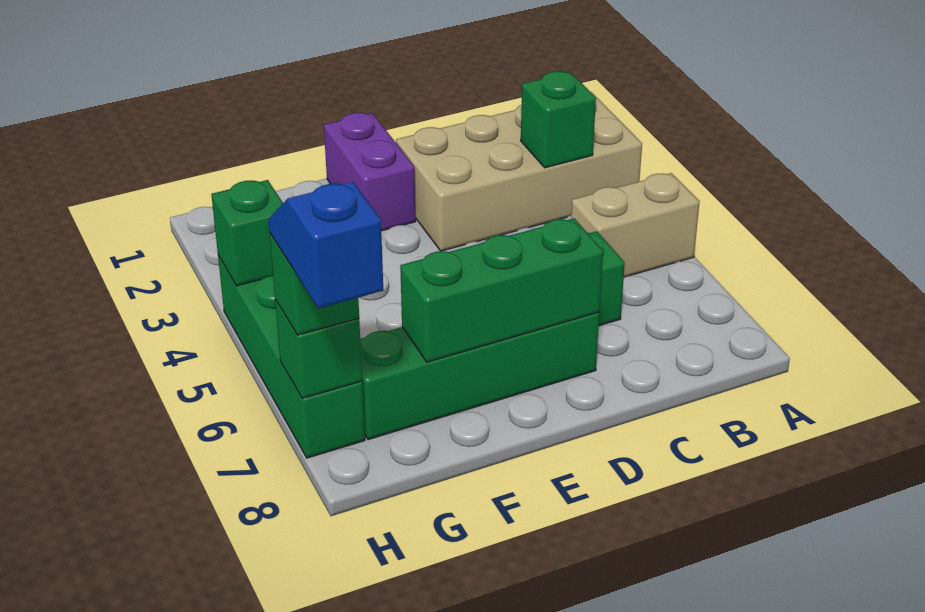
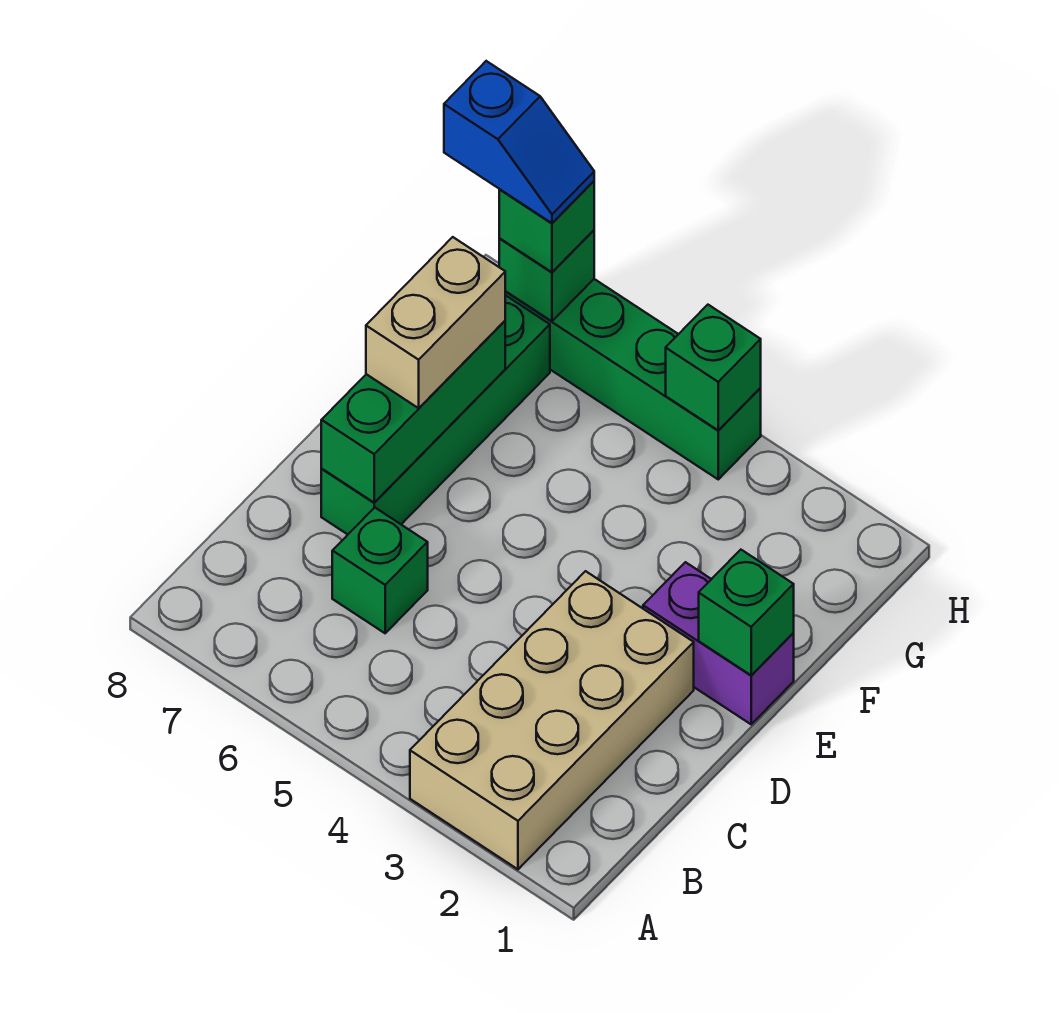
tan 1x2 brick [571,173,700,277] -> tan 1x2 brick moved to [366,237,505,408]
green 1x1 brick [521,71,596,168] -> green 1x1 brick moved to [699,550,794,675]

